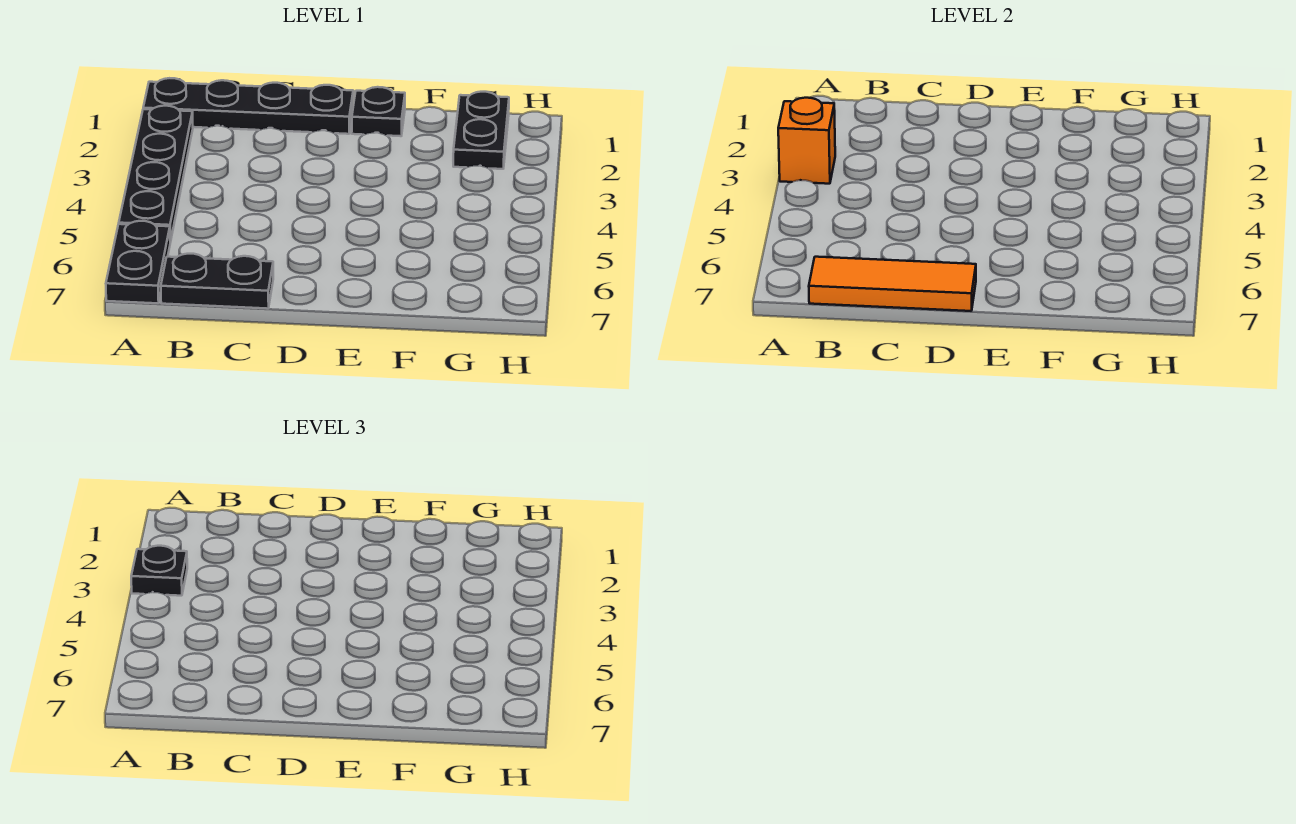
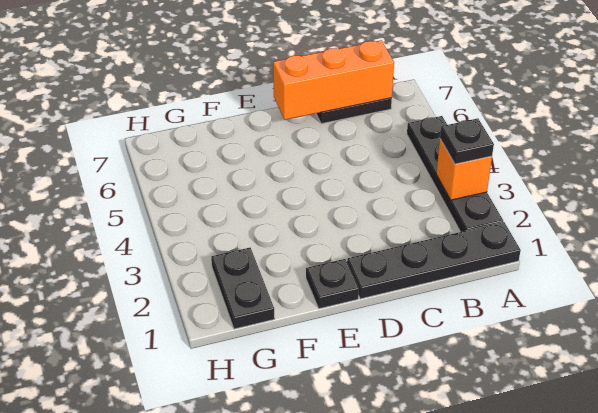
black 1x2 plate [106,221,170,303] -> none
orange 1x3 tile [809,257,976,311] -> orange 1x3 brick [273,40,394,120]

